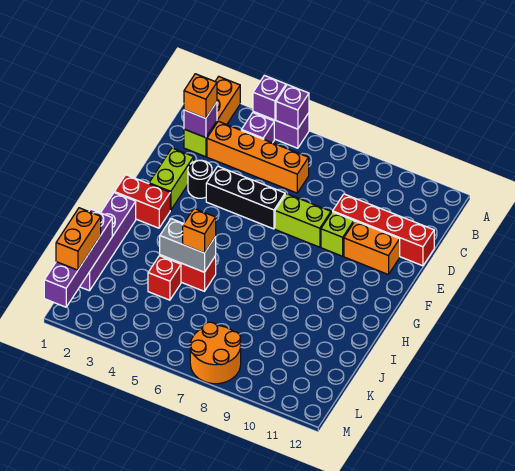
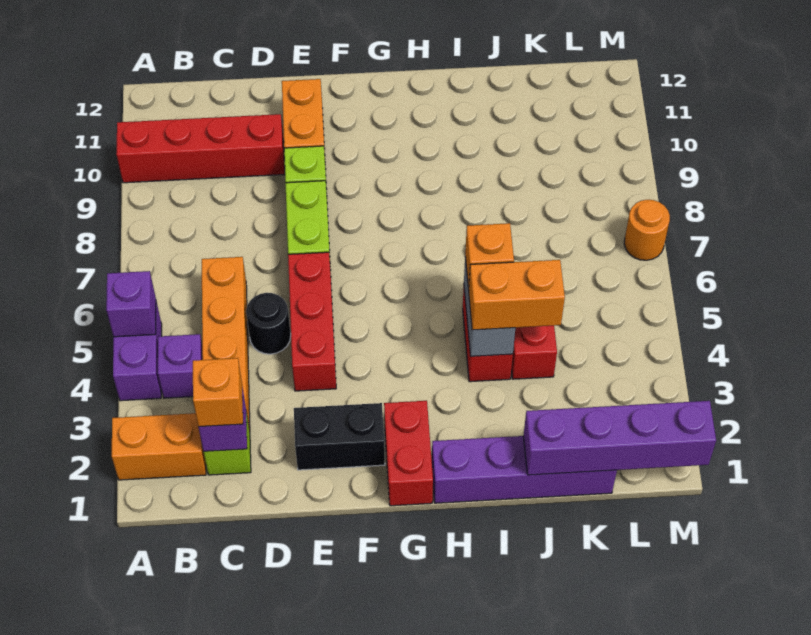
purple 1x1 brick [253,75,286,120] -> none
red 1x4 brick [333,194,434,266] -> red 1x4 brick turned to [116,114,285,183]
lime 1x2 brick [149,148,194,210] -> black 1x2 brick [294,403,385,470]
black 1x1 round brick [188,160,212,198] -> black 1x1 round brick moved to [246,293,291,354]
black 1x3 brick [206,166,285,229] -> red 1x3 brick [288,252,336,391]
orange 1x2 brick [56,208,101,270] -> orange 1x2 brick moved to [469,260,565,330]
orange 2x2 round brick [190,322,241,384] -> orange 1x1 round brick [624,200,670,260]

